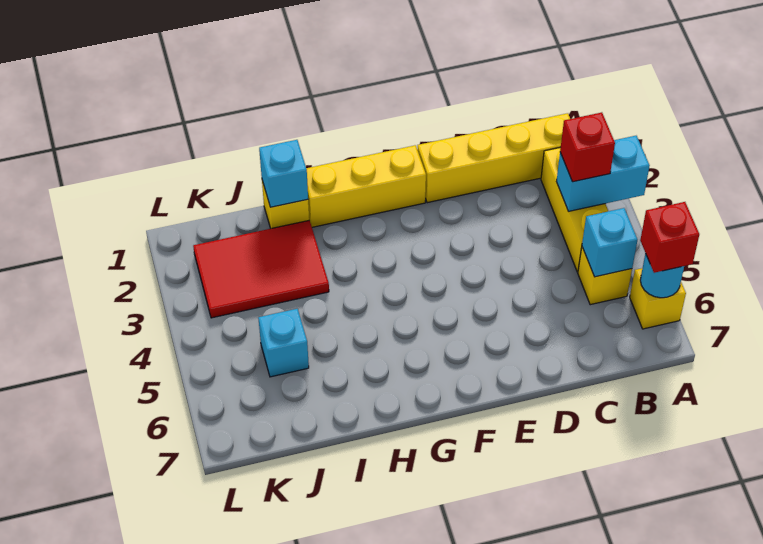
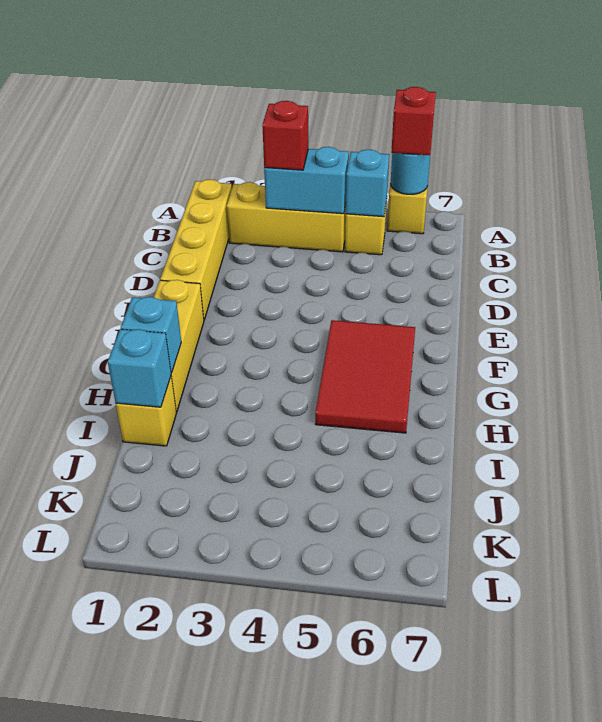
cyan 1x2 brick [556,136,650,211] -> cyan 1x2 brick turned to [264,147,349,214]
red 2x3 tile [193,220,329,318] -> red 2x3 tile moved to [315,320,415,433]
cyan 1x1 brick [258,309,309,377] -> cyan 1x1 brick moved to [121,297,181,373]

